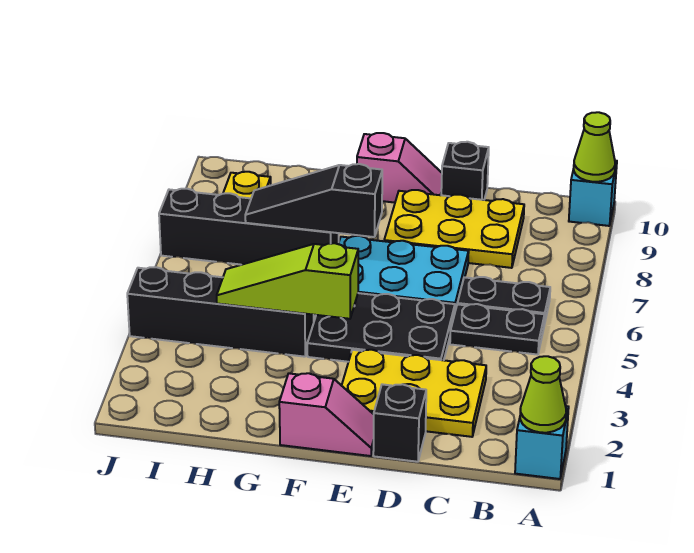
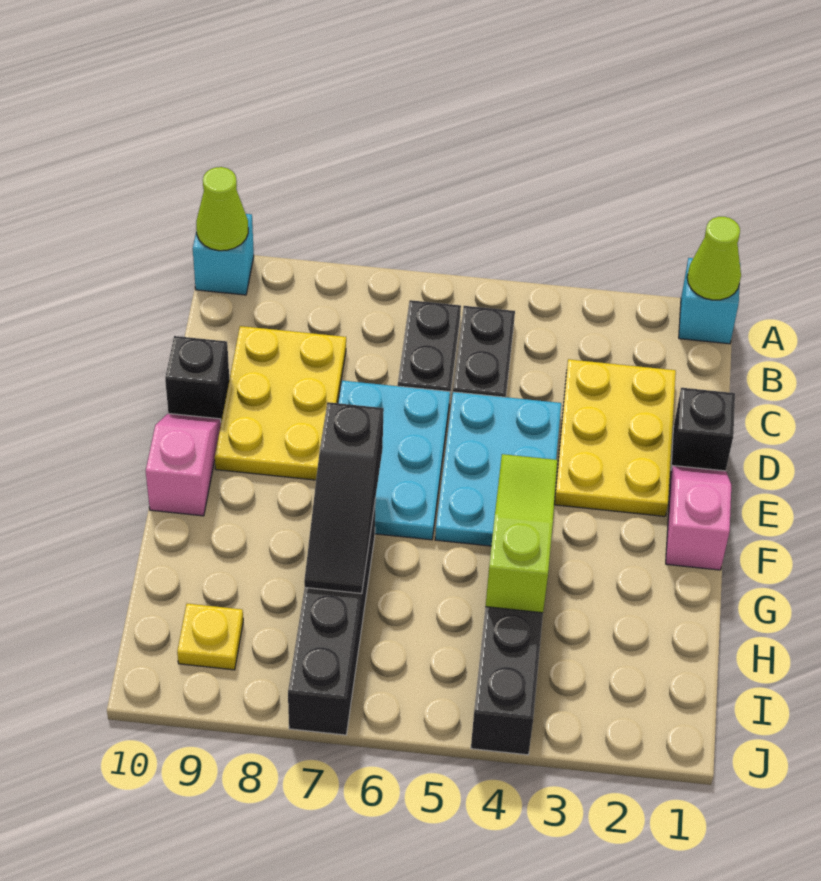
black 2x3 plate [307,293,455,362] -> cyan 2x3 plate [435,392,561,546]
lime 1x3 slope [217,243,358,319] -> lime 1x3 slope turned to [486,454,557,613]

